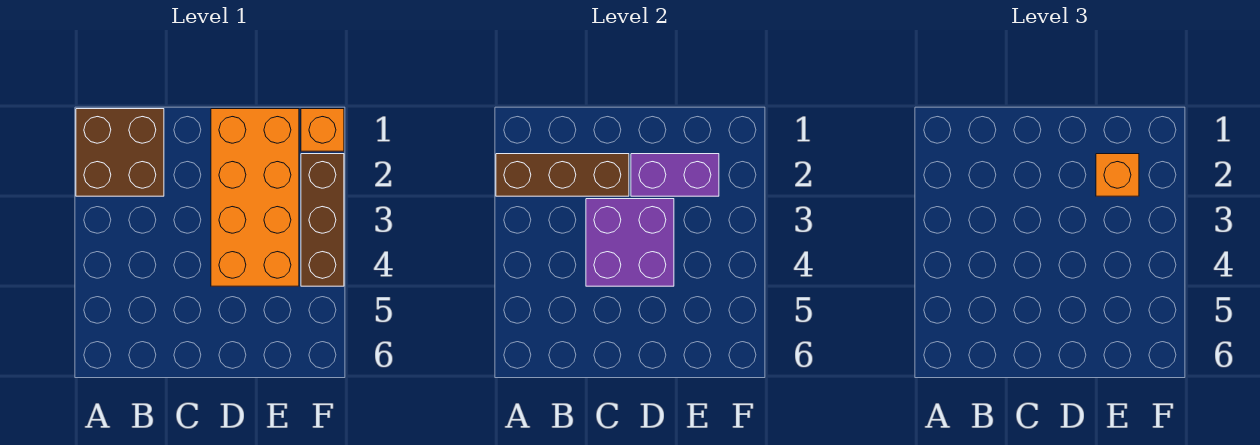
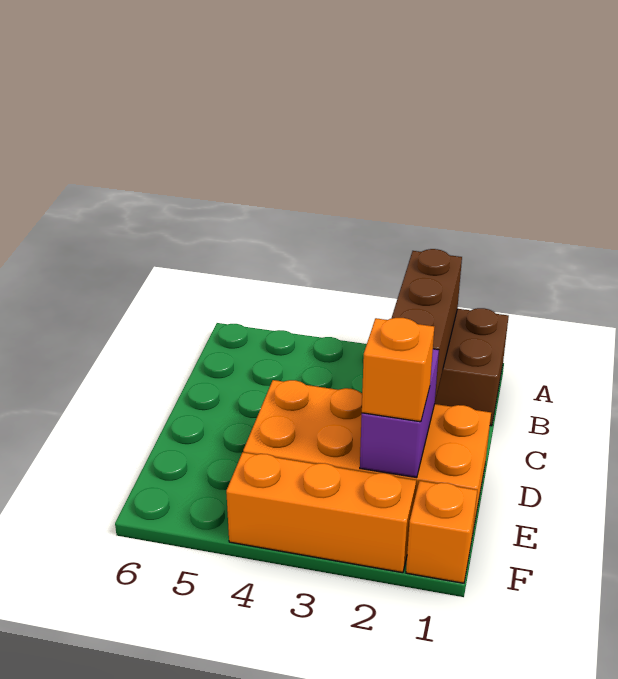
purple 2x2 brick [586,199,674,286] -> none
brown 1x3 brick [301,154,344,286] -> orange 1x3 brick [226,452,416,573]

